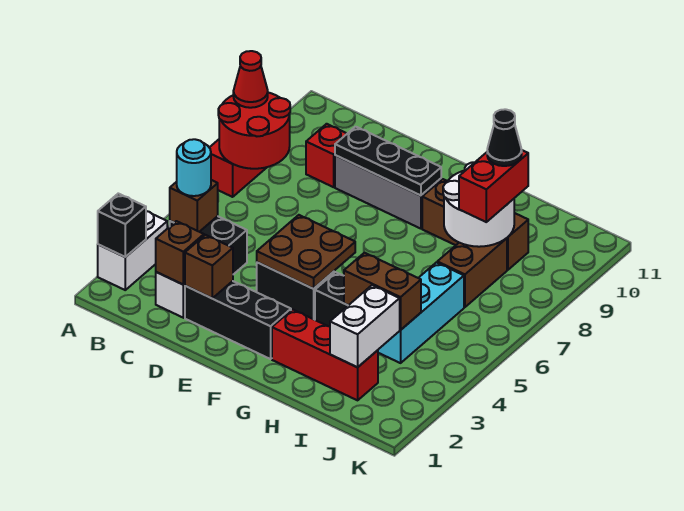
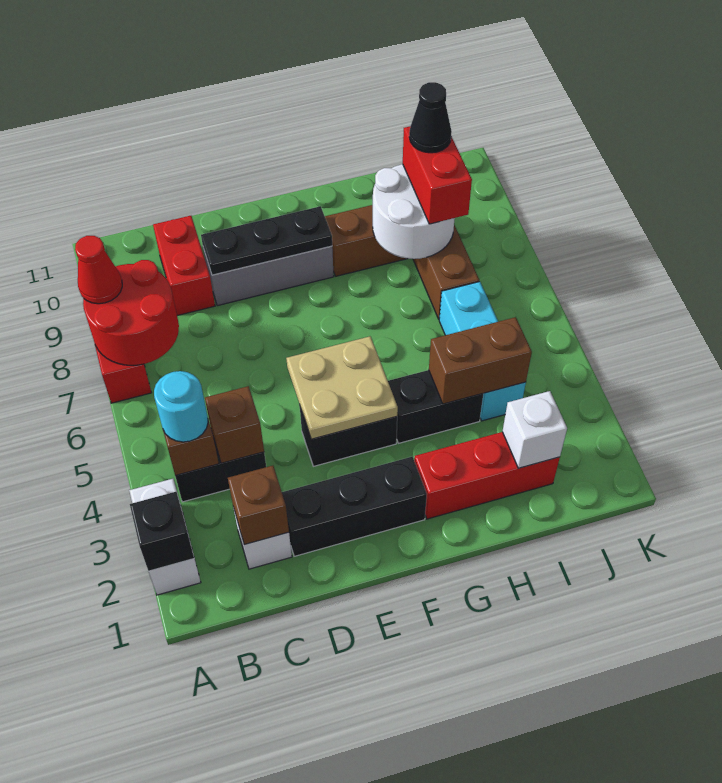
red 1x1 brick [306,124,347,187] -> red 1x2 brick [153,216,215,316]
brown 1x1 brick [185,235,233,298] -> brown 1x1 brick moved to [205,386,264,463]
brown 2x2 plate [257,215,355,289] -> tan 2x2 plate [286,336,398,439]
white 1x2 brick [330,285,400,367] -> white 1x1 brick [502,391,567,468]

